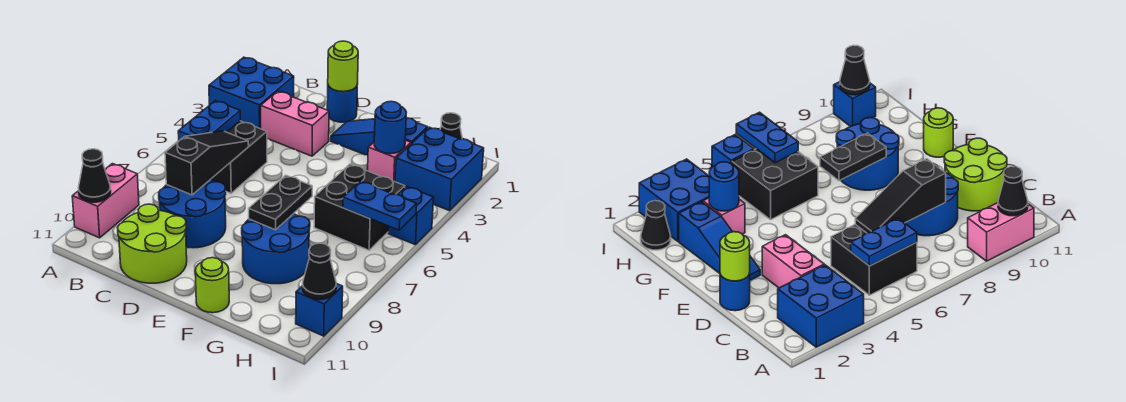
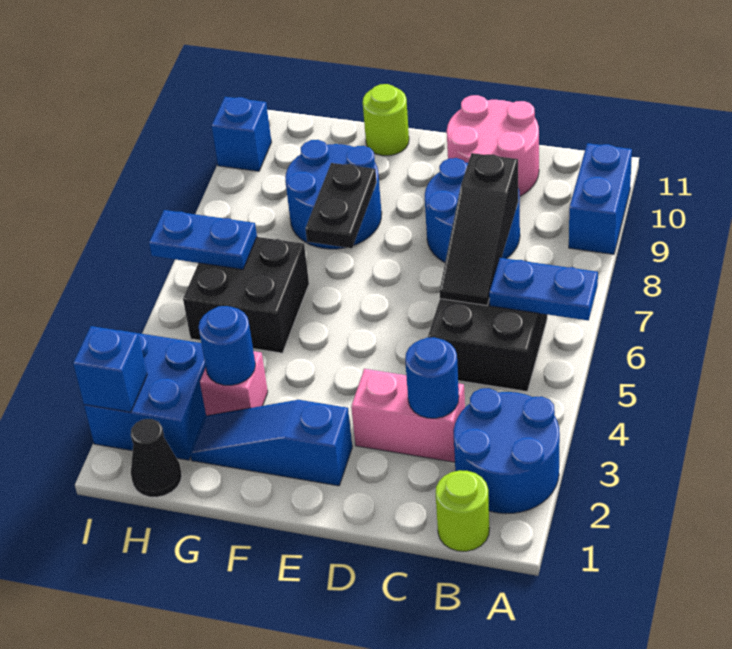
blue 2x2 brick [209,57,294,129] -> blue 2x2 round brick [454,388,560,514]
pink 1x2 brick [72,164,139,238] -> blue 1x2 brick [569,143,632,254]
black 1x1 cone [78,149,111,202] -> none
blue 1x2 plate [178,101,240,141] -> blue 1x2 plate turned to [489,258,598,321]
lime 2x2 round brick [118,204,187,283] -> pink 2x2 round brick [447,95,539,196]
blue 1x1 round brick [327,86,357,122] -> blue 1x1 round brick moved to [405,337,459,418]
lime 1x1 round brick [328,41,358,92] -> lime 1x1 round brick moved to [436,470,489,551]
blue 1x3 slope [331,118,428,156] -> blue 1x3 slope turned to [190,400,352,486]
blue 1x1 brick [388,186,434,245] -> blue 1x1 brick moved to [73,326,147,412]
black 1x1 cone [303,243,336,300] -> none

